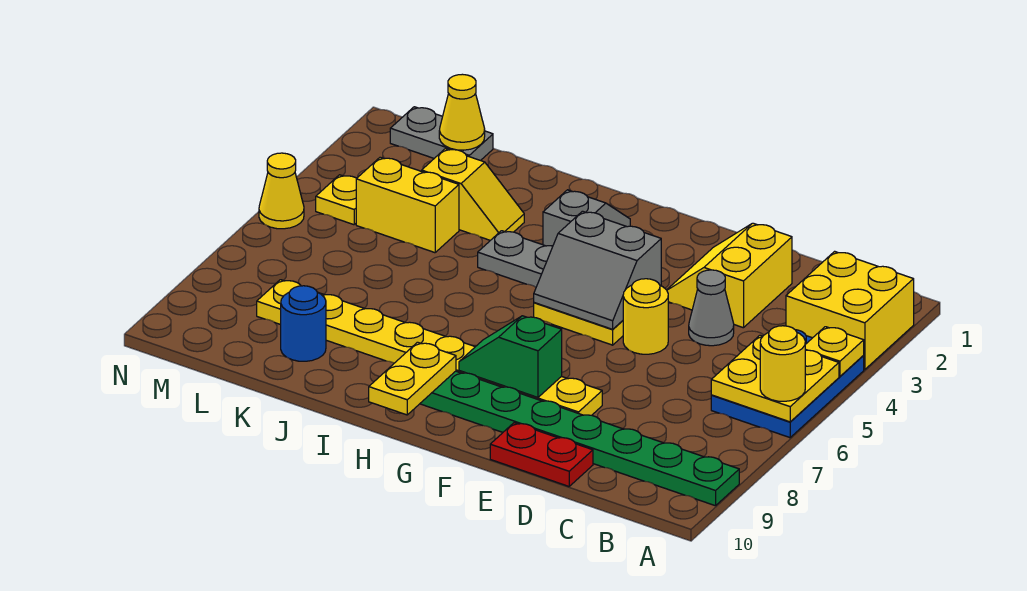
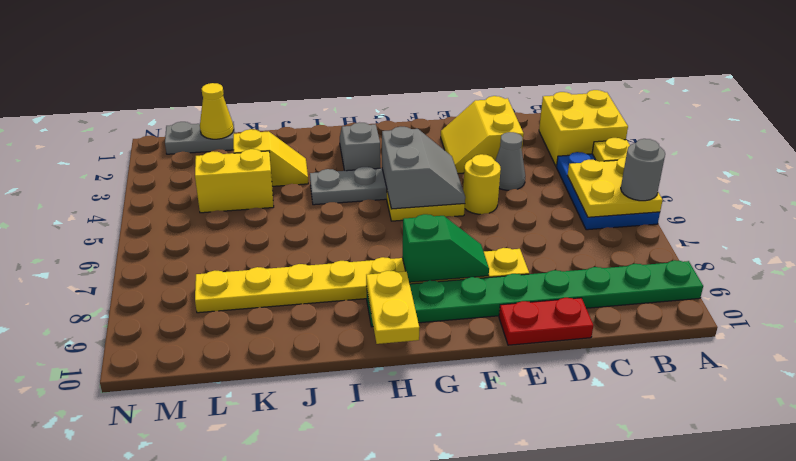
yellow 1x1 round brick [760,326,805,401] -> grey 1x1 round brick [621,139,665,201]
grey 2x2 slope [534,211,661,329] -> grey 2x2 slope turned to [382,127,465,209]
green 1x2 slope [459,316,562,397] -> green 1x2 slope turned to [402,214,489,283]
blue 1x1 round brick [281,286,326,361] -> none
yellow 1x1 plate [316,175,357,225] -> none
yellow 1x1 cone [259,153,304,229] -> none

